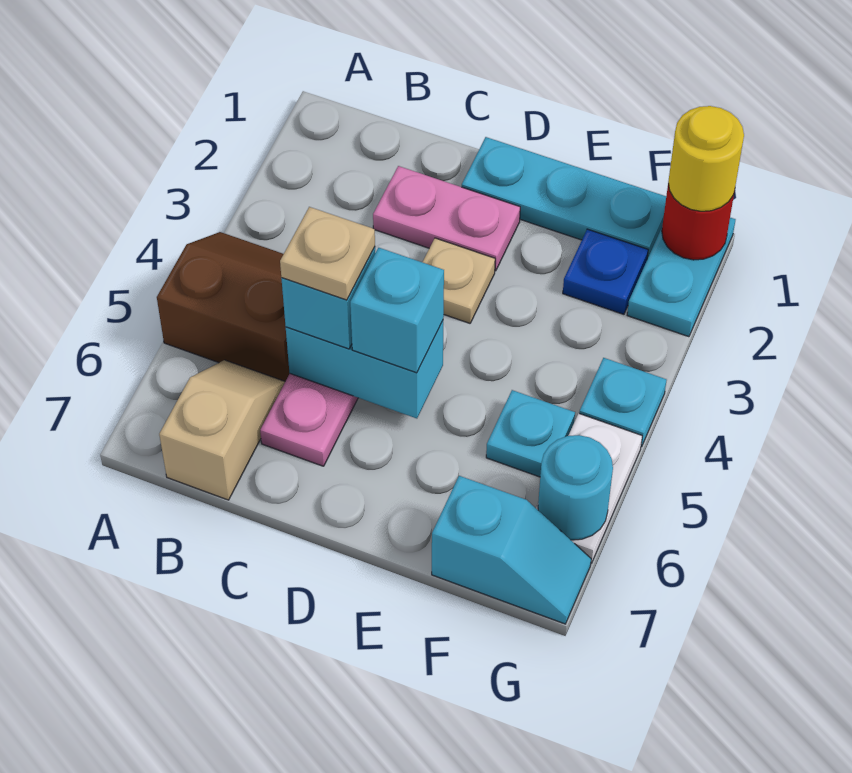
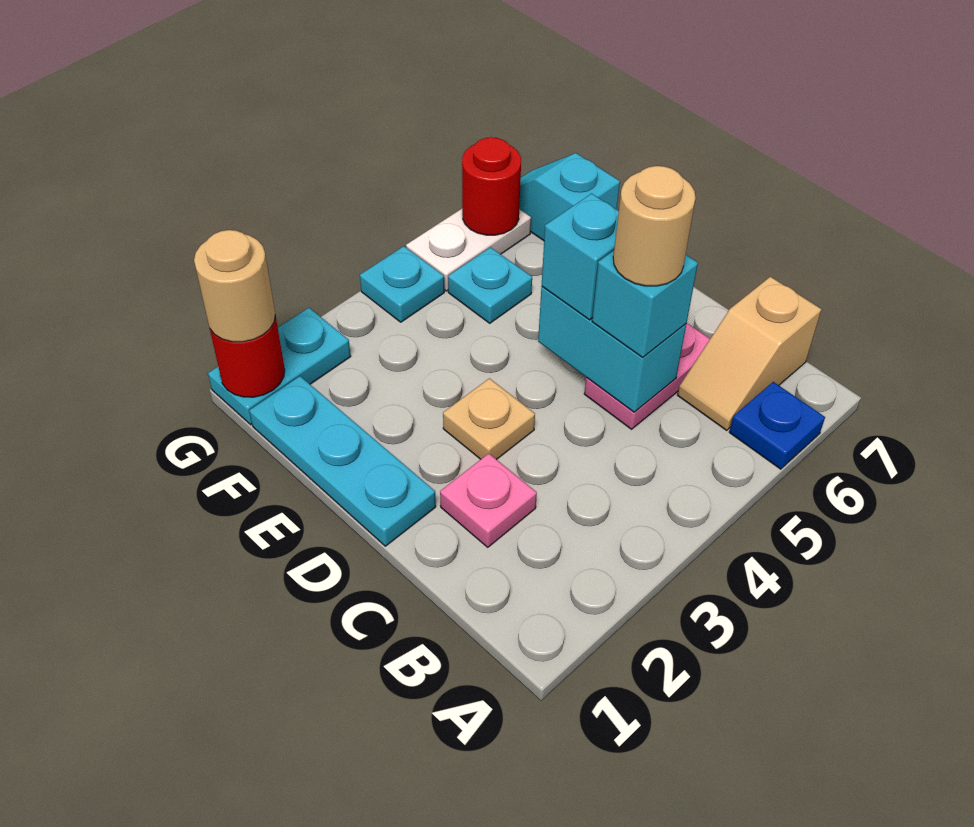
brown 2x2 slope [157,232,290,381] -> none
pink 1x2 plate [373,166,520,271] -> pink 1x1 plate [440,453,537,547]
tan 1x1 plate [280,207,375,300] -> tan 1x1 round brick [613,166,696,286]
blue 1x1 plate [563,229,648,314] -> blue 1x1 plate moved to [729,382,825,469]
yellow 1x1 round brick [668,106,744,211] -> tan 1x1 round brick [194,230,275,342]
cyan 1x1 round brick [538,435,613,540] -> red 1x1 round brick [462,137,521,235]

